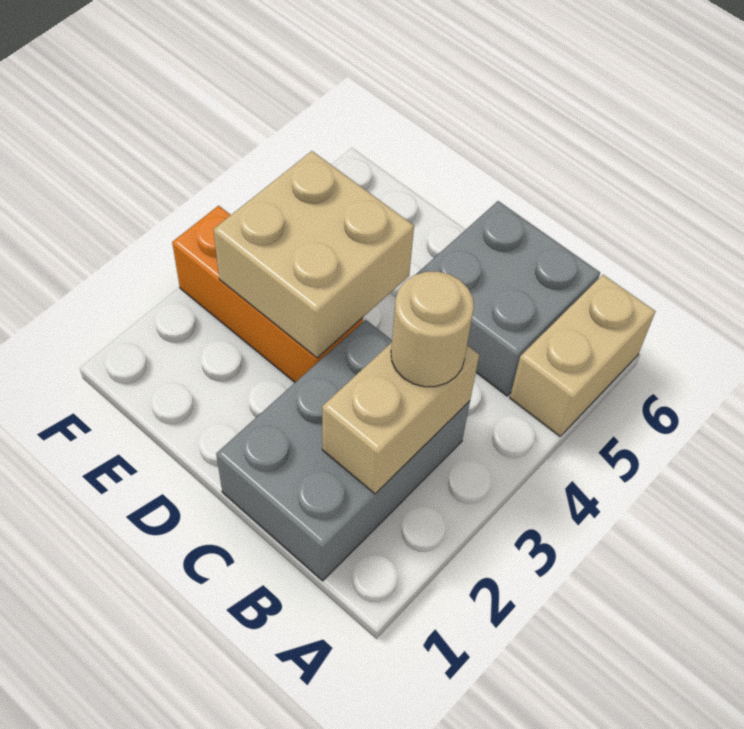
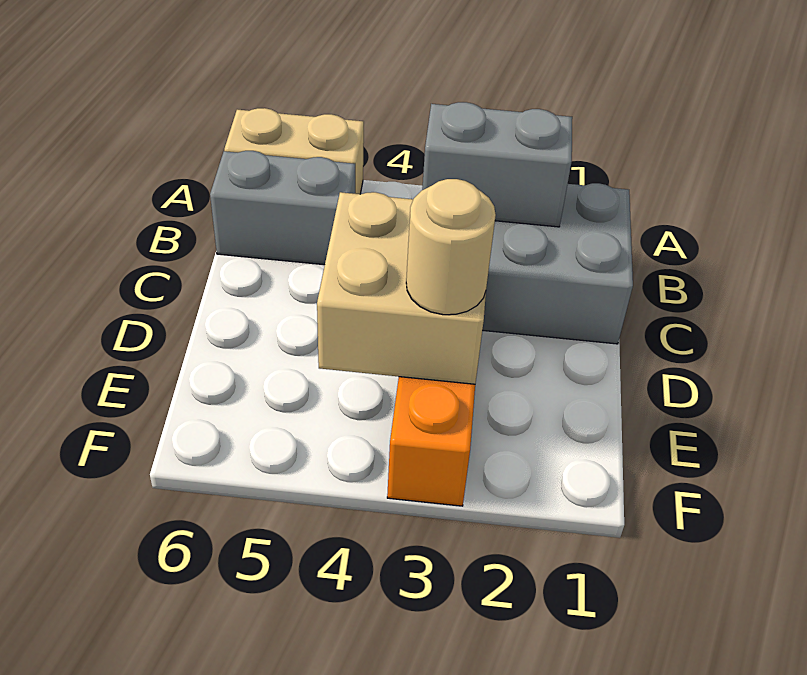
tan 1x2 brick [322,342,479,494] -> grey 1x2 brick [422,102,572,227]
tan 1x1 round brick [391,272,474,387] -> tan 1x1 round brick moved to [406,179,496,315]
grey 2x2 brick [416,201,600,396] -> grey 1x2 brick [210,151,355,265]

